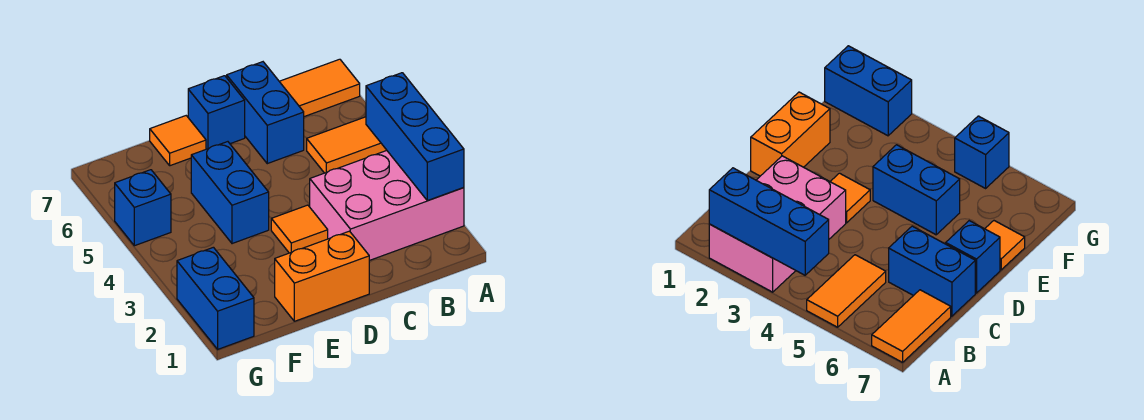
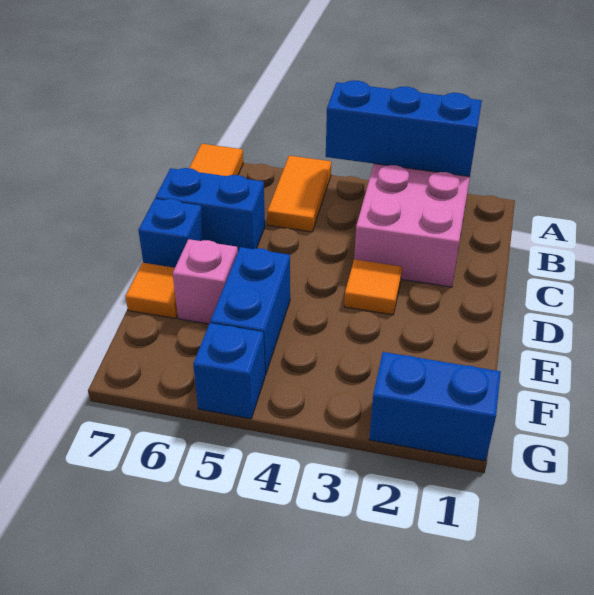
orange 1x2 brick [275,231,369,321] -> none
blue 1x2 brick [191,142,269,244] -> blue 1x2 brick turned to [210,247,290,375]
none -> pink 1x1 brick [173,239,238,324]

